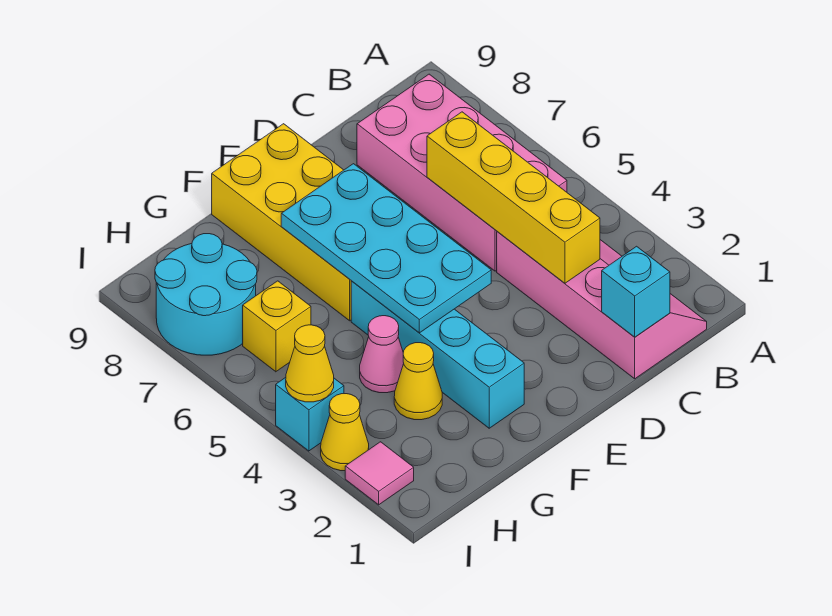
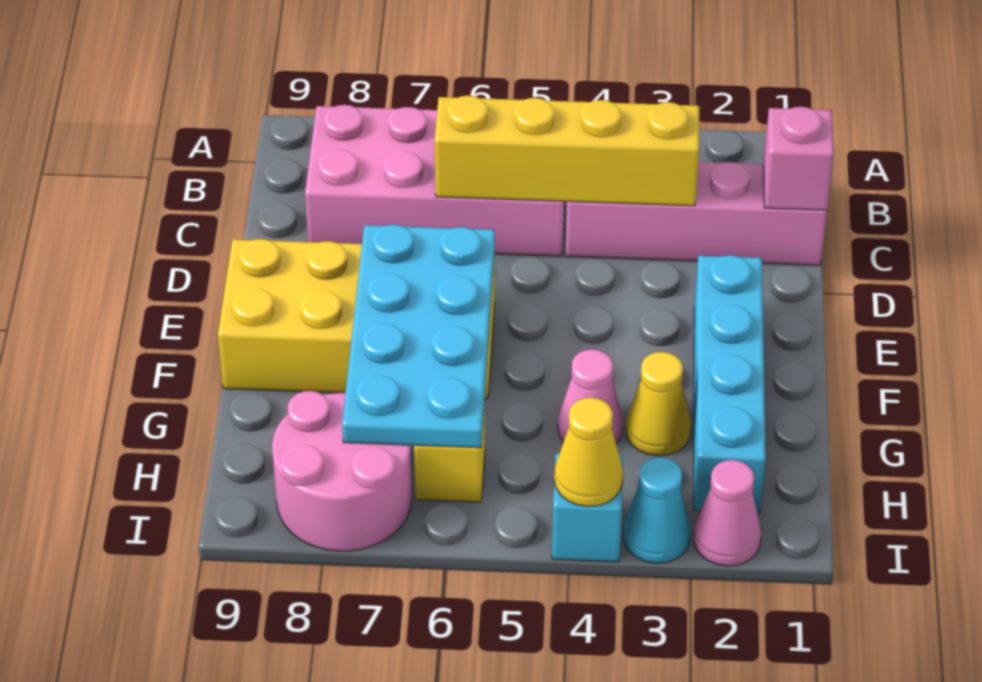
cyan 1x1 brick [602,246,670,337] -> pink 1x1 brick [763,107,834,210]
cyan 2x4 plate [281,164,491,333] -> cyan 2x4 plate turned to [342,225,495,448]
cyan 1x4 brick [351,281,524,428] -> cyan 1x4 brick turned to [694,255,766,513]
cyan 2x2 round brick [155,234,257,355] -> pink 2x2 round brick [272,391,412,551]
pink 1x1 tile [345,442,414,505] -> pink 1x1 cone [693,460,761,566]
yellow 1x1 cone [321,394,369,471] -> cyan 1x1 cone [623,457,691,563]

